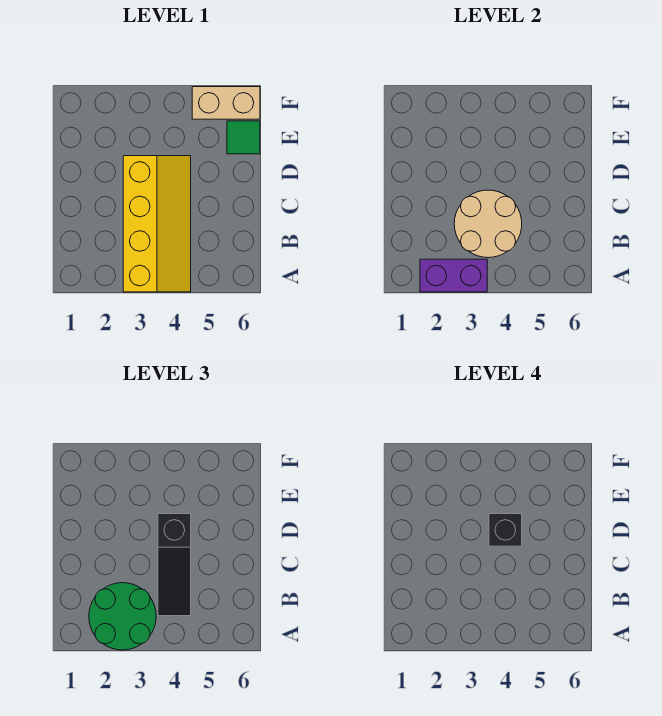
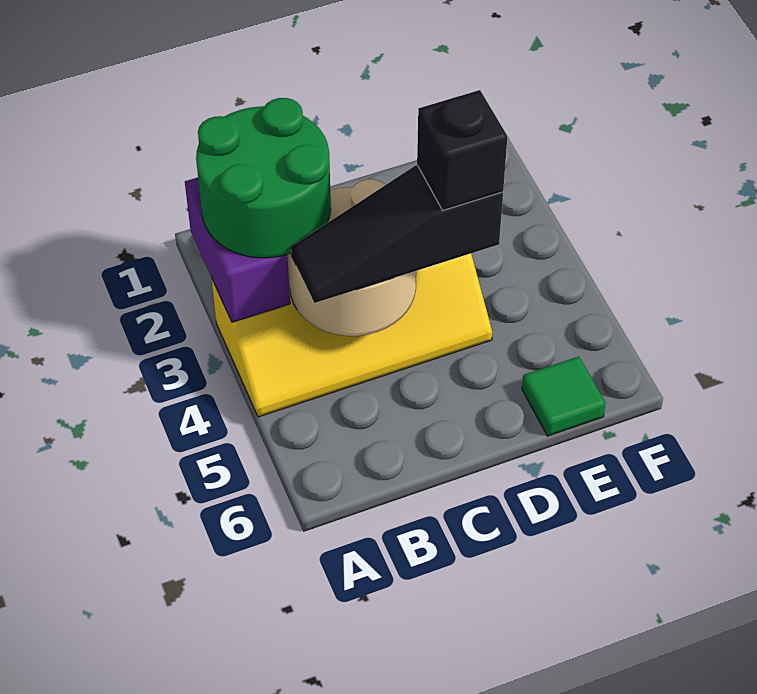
tan 1x2 brick [192,87,260,119] -> none

